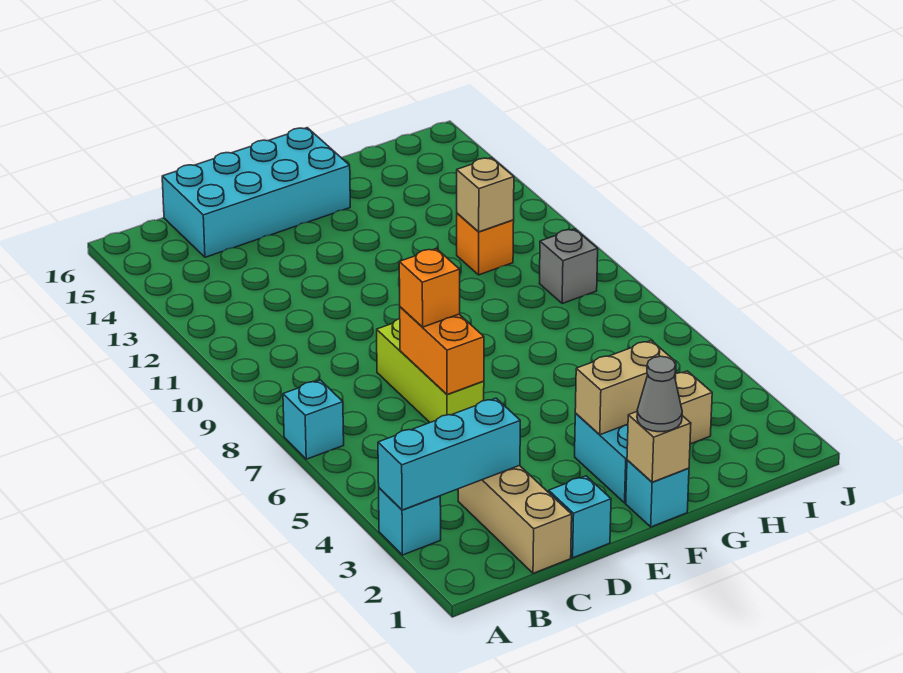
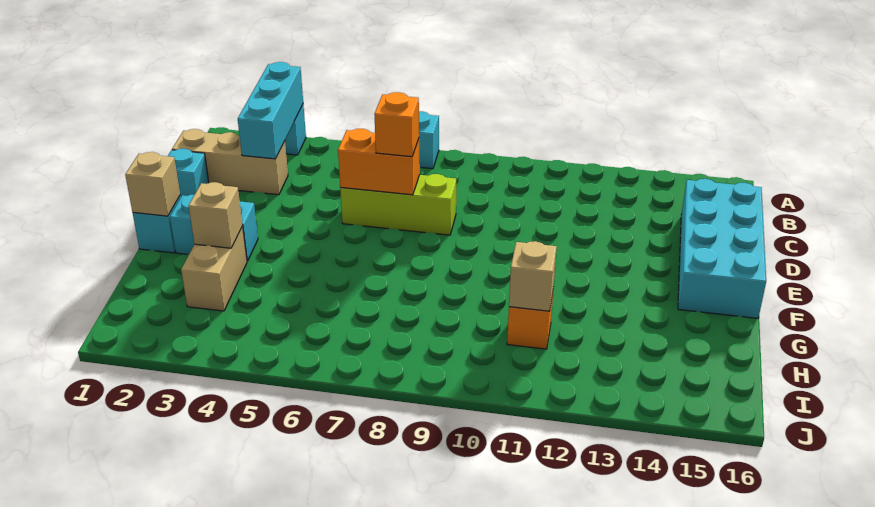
grey 1x1 cone [637,356,682,432] -> none
tan 1x2 brick [575,341,676,435] -> tan 1x1 brick [189,182,243,248]
grey 1x1 brick [539,229,598,303] -> none

